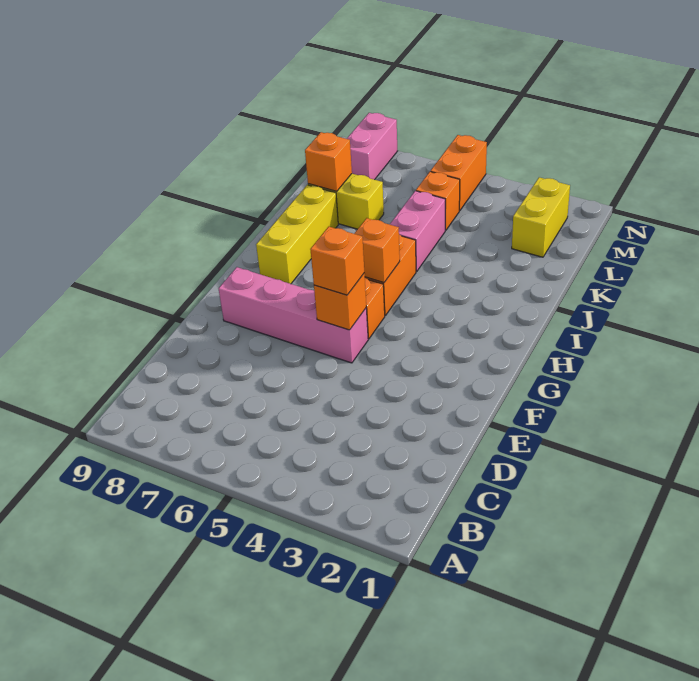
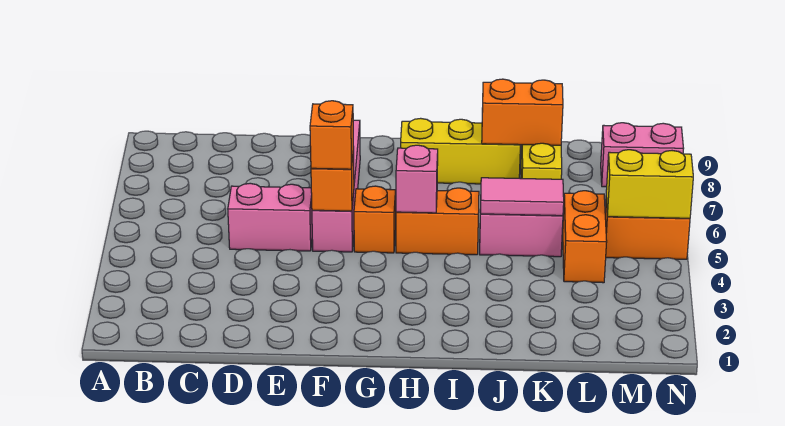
none -> pink 1x2 brick [228,183,312,251]
orange 1x1 brick [354,218,400,283] -> pink 1x1 brick [396,145,438,213]
none -> pink 1x2 tile [481,178,564,216]
orange 1x1 brick [305,132,352,191] -> orange 1x2 brick [482,79,563,145]
yellow 1x2 brick [512,177,570,257] -> yellow 1x2 brick moved to [606,150,693,218]
orange 1x1 brick [416,172,460,230] -> orange 1x2 brick [563,191,607,283]

